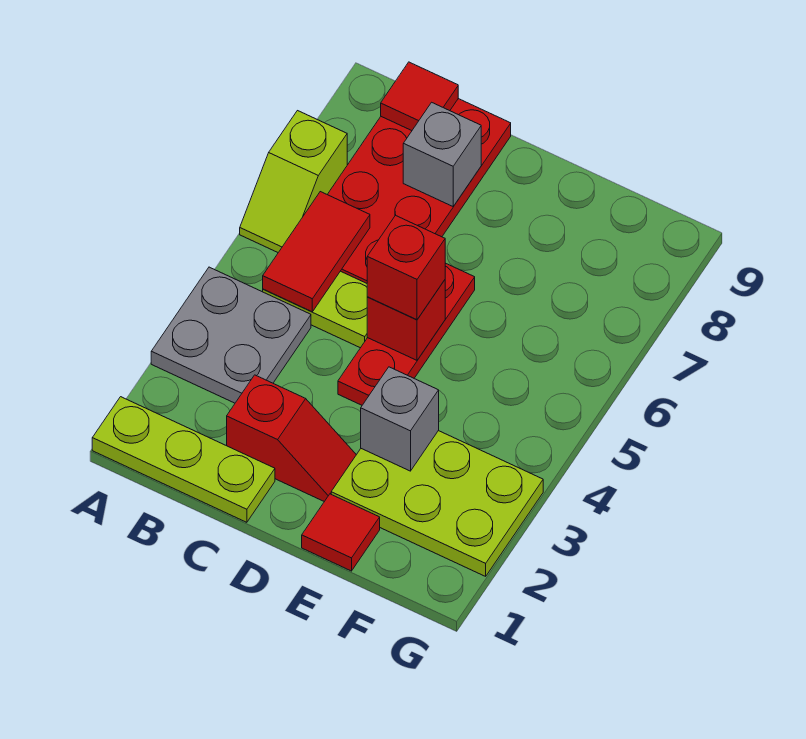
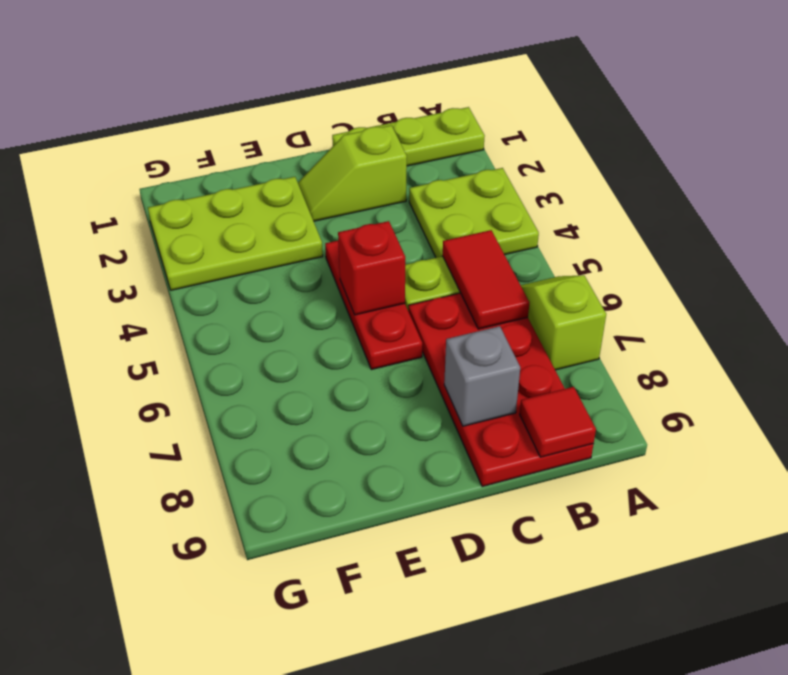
grey 2x2 plate [151,267,311,403] -> lime 2x2 plate [409,168,539,258]
red 1x2 slope [227,375,356,502] -> lime 1x2 slope [298,125,407,221]
red 1x1 brick [367,215,445,320] -> none
red 1x1 tile [302,494,380,571] -> none
grey 1x1 brick [361,367,439,471] -> none

